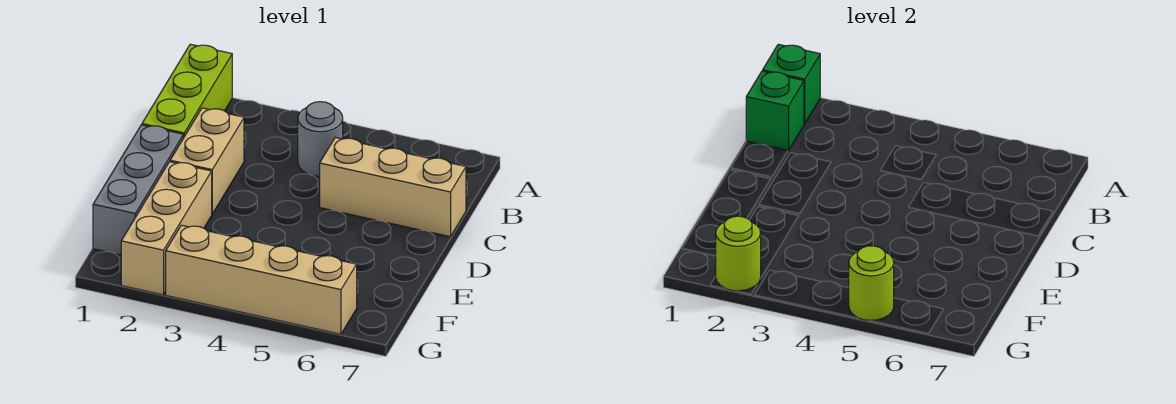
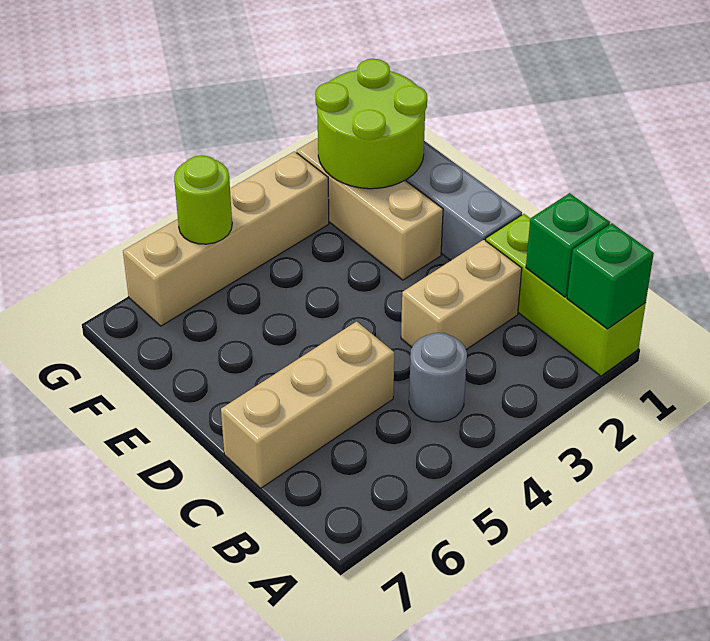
tan 1x2 brick [170,108,244,214] -> tan 1x2 brick turned to [401,240,522,350]
lime 1x1 round brick [716,216,761,291] -> lime 2x2 round brick [316,59,427,189]

